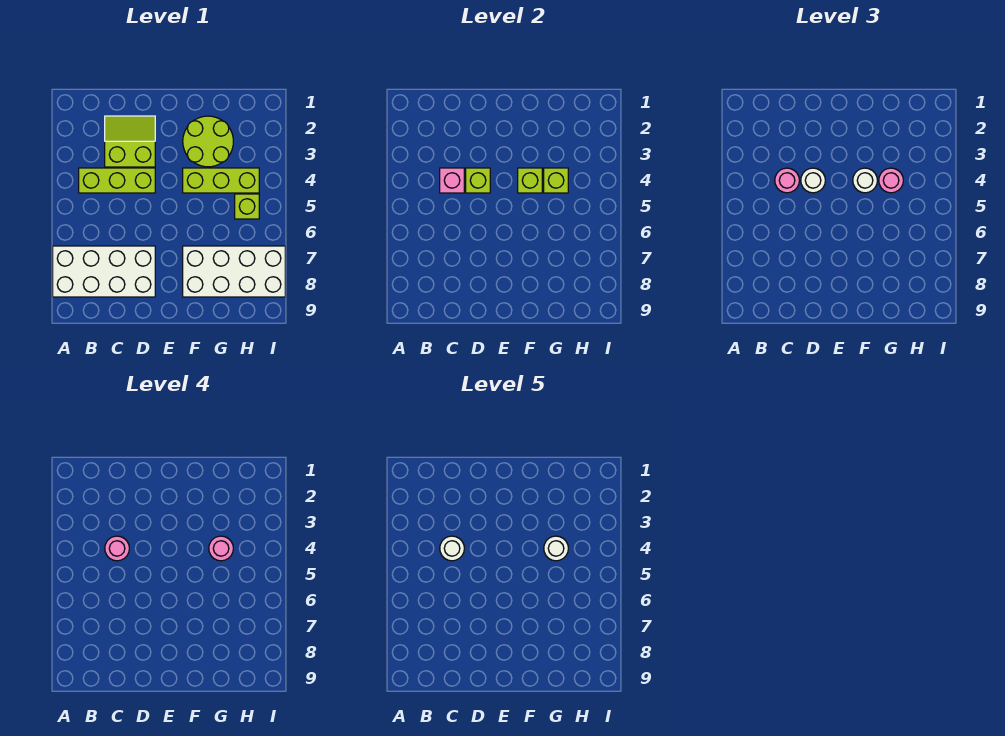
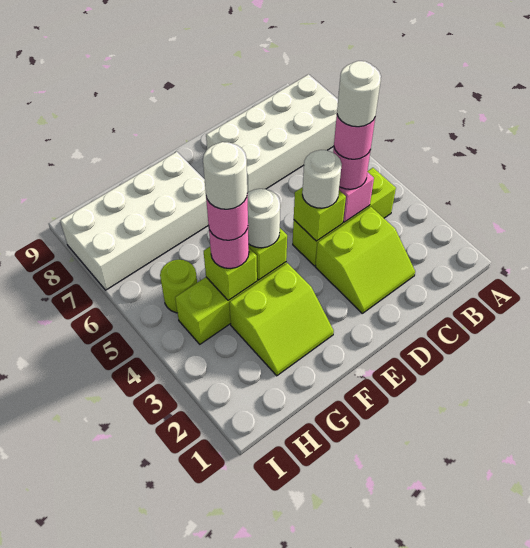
lime 2x2 round brick [183,116,233,167] -> lime 2x2 slope [229,263,334,376]
lime 1x1 brick [235,194,259,219] -> lime 1x1 round brick [160,260,197,313]

